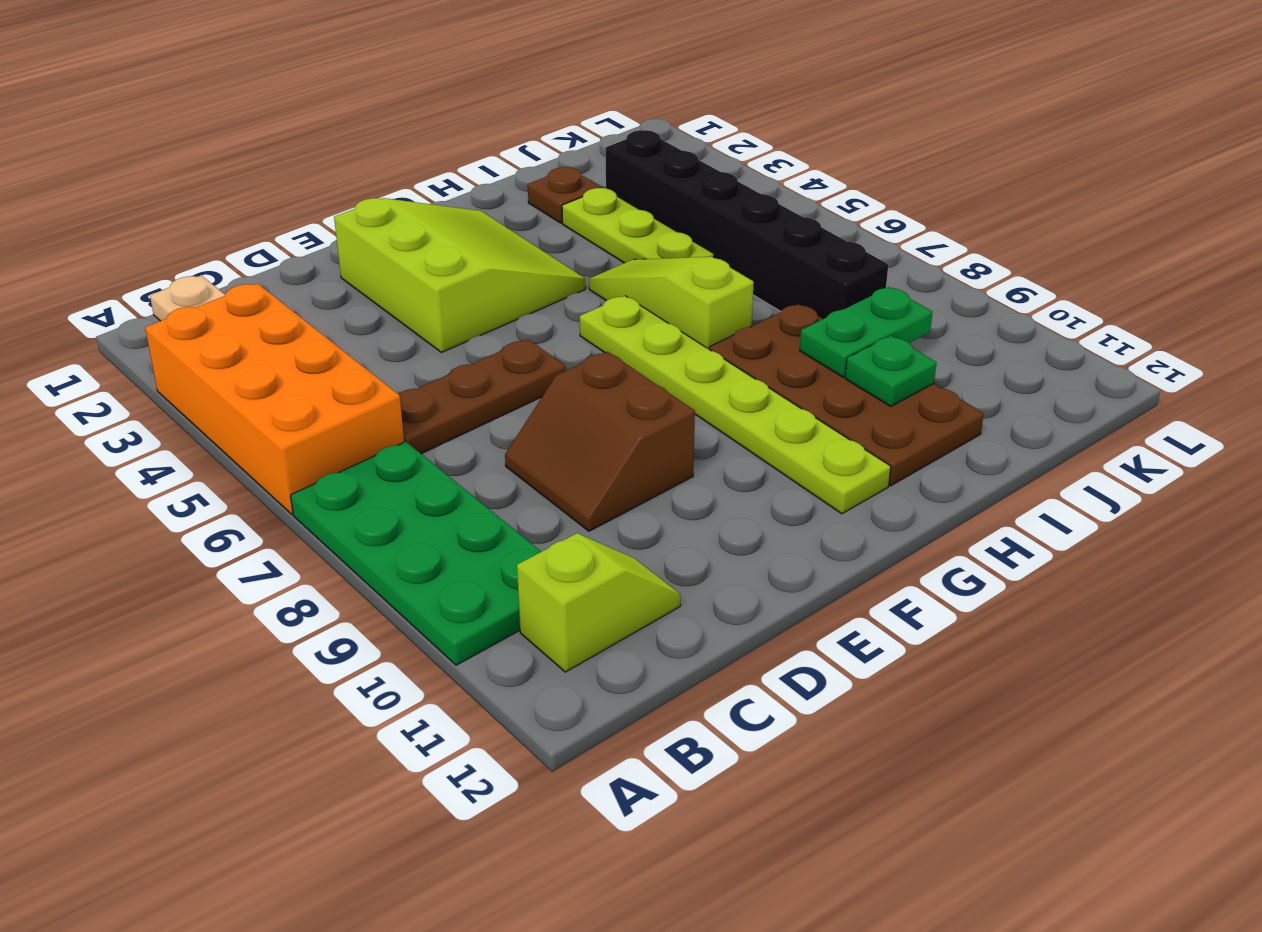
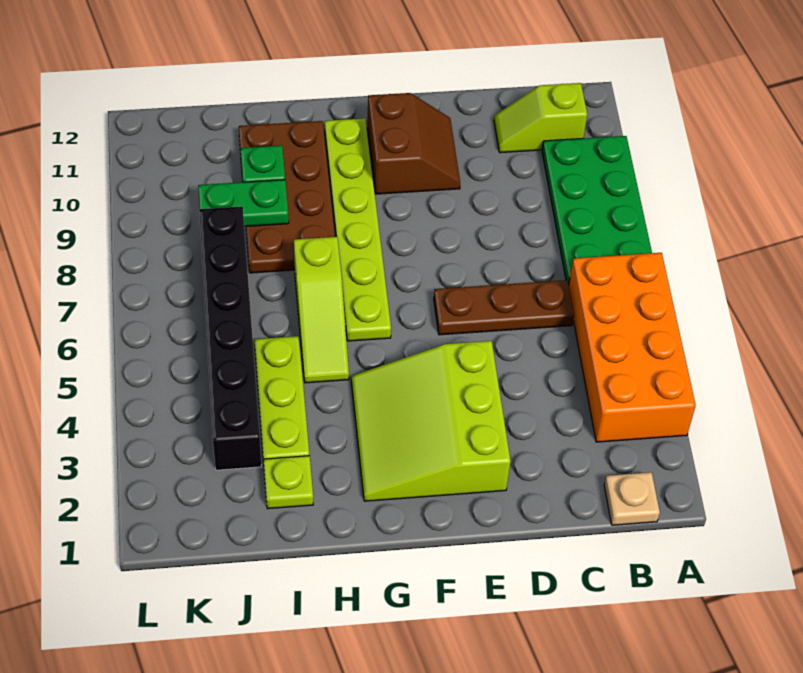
brown 2x2 slope [505,352,695,531] -> brown 2x2 slope moved to [367,93,460,194]
brown 1x1 plate [528,167,602,223] -> lime 1x1 plate [263,456,313,509]

